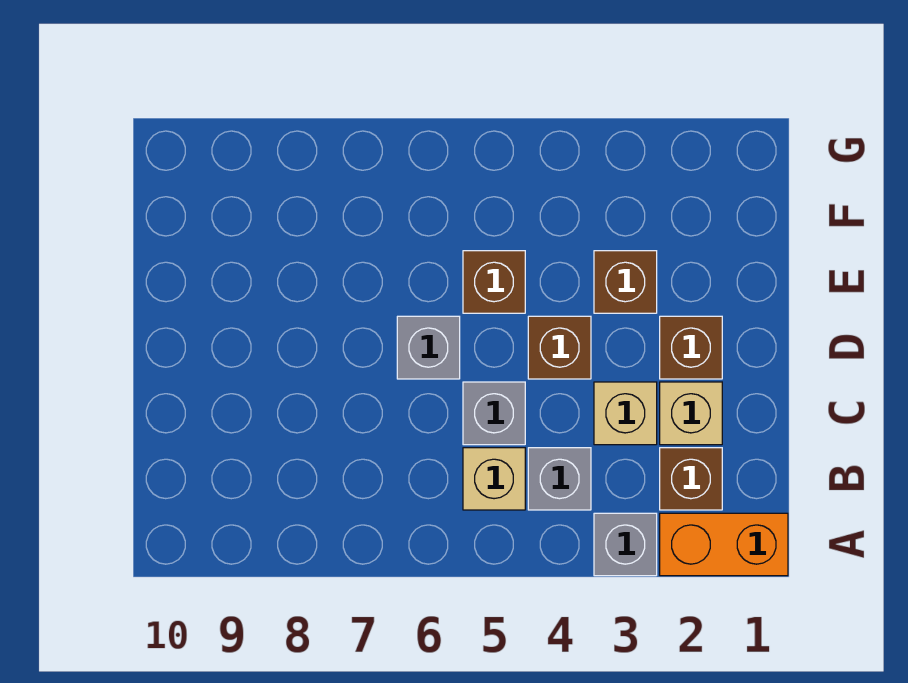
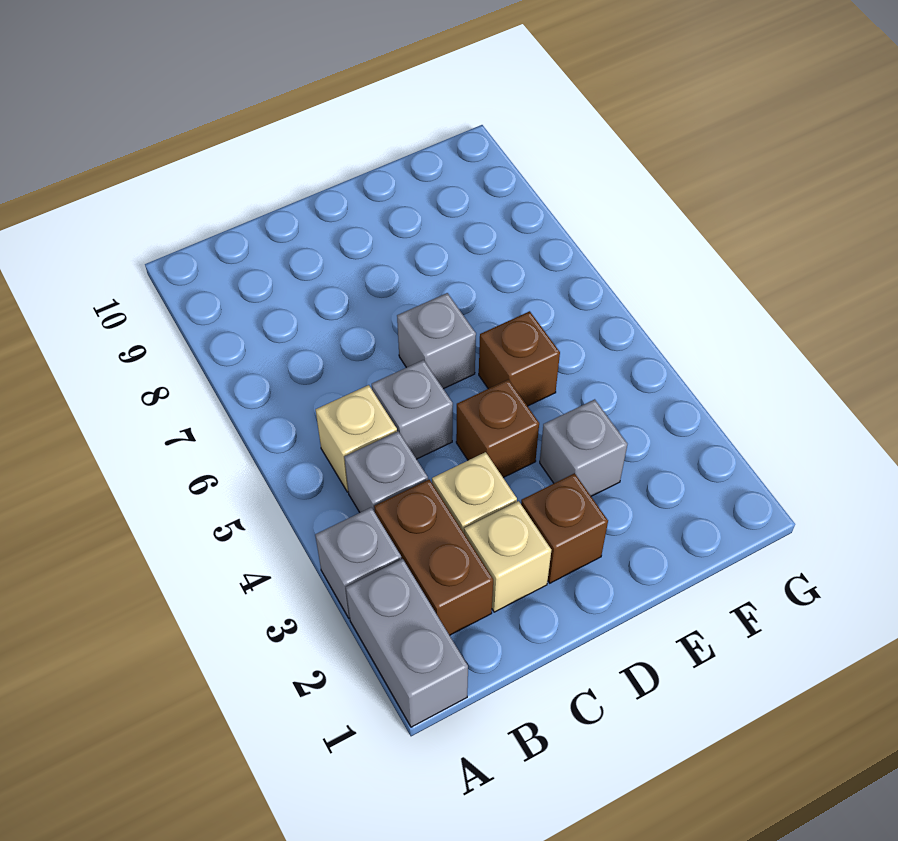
orange 1x2 brick [660,513,788,576] -> grey 1x2 brick [346,559,468,727]
brown 1x1 brick [660,448,722,510] -> brown 1x2 brick [374,480,493,635]
brown 1x1 brick [594,251,657,313] -> grey 1x1 brick [540,399,627,496]

